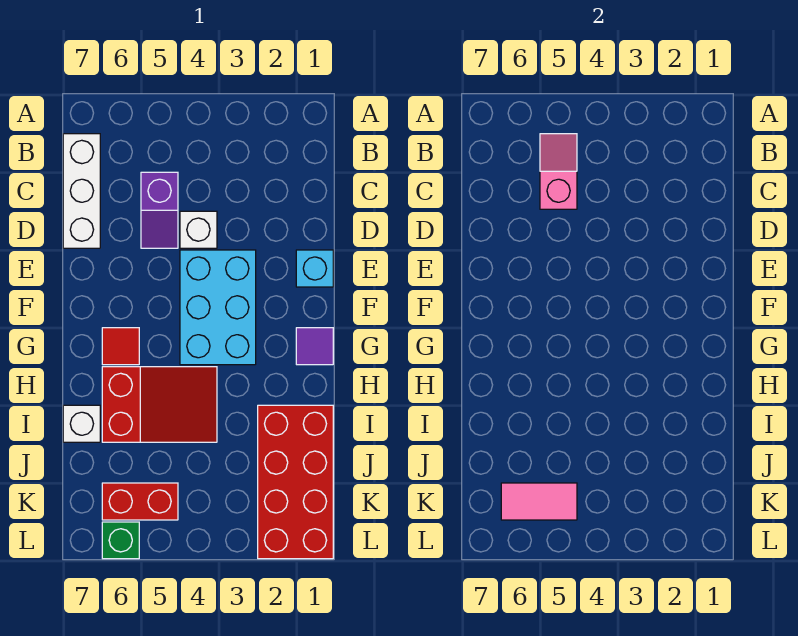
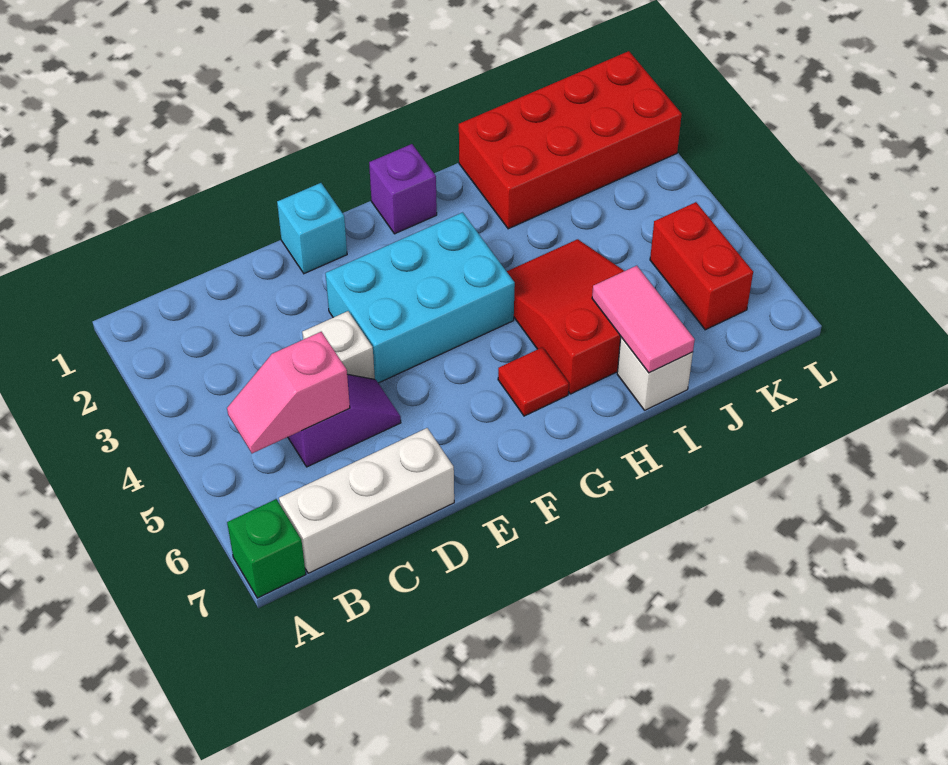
purple 1x1 tile [296,328,333,365] -> purple 1x1 brick [369,144,437,234]
pink 1x2 tile [501,483,577,520] -> pink 1x2 tile moved to [592,266,695,373]
green 1x1 brick [102,522,139,559] -> green 1x1 brick moved to [227,499,306,598]

